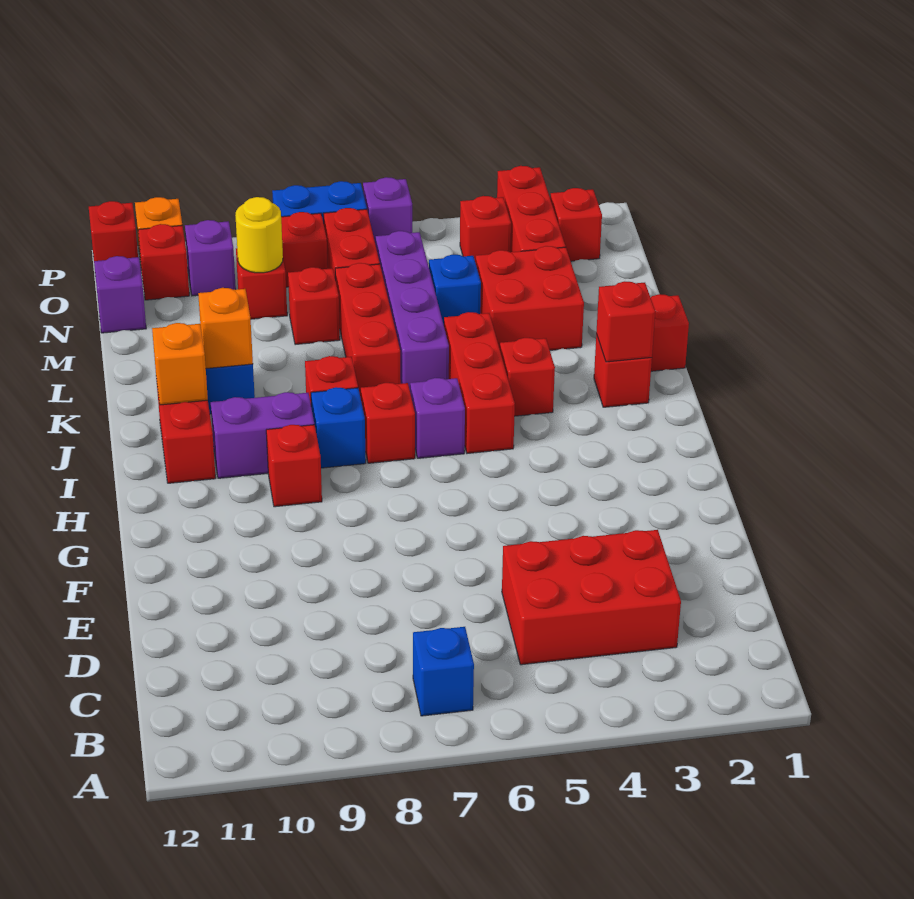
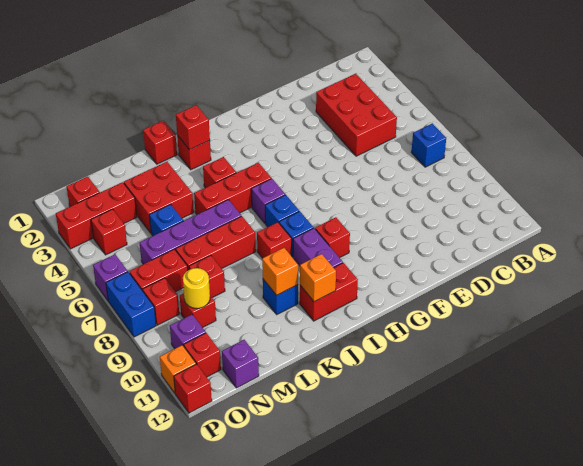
red 1x1 brick [361,383,415,463] -> blue 1x1 brick [265,195,299,227]

